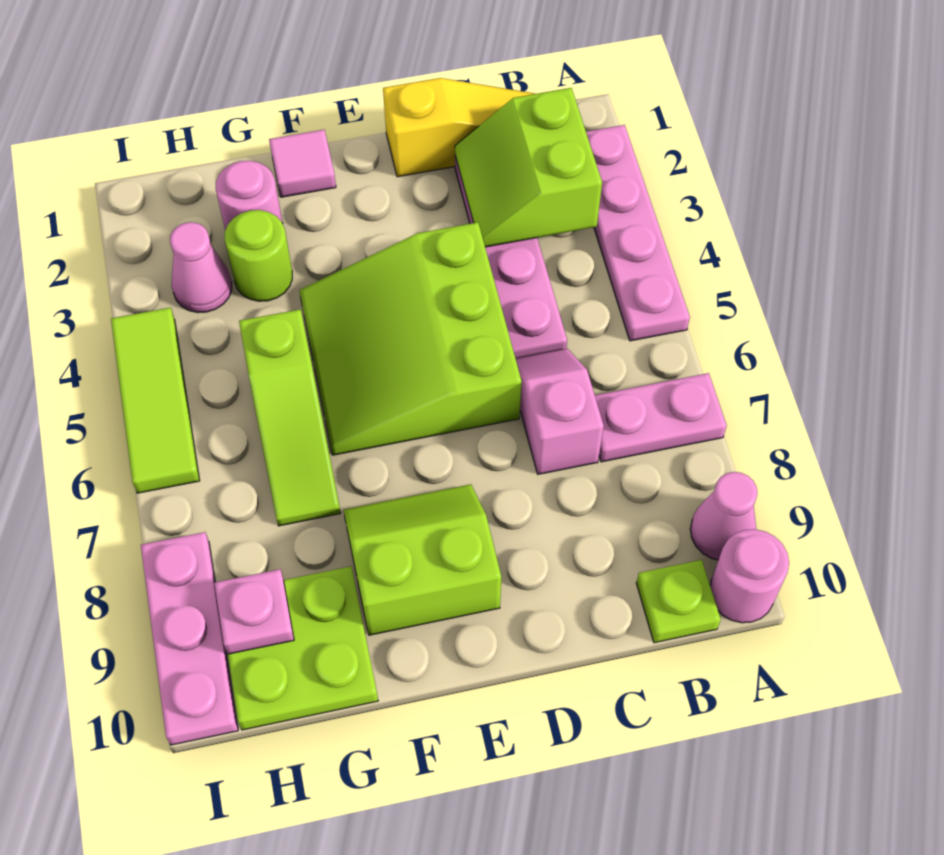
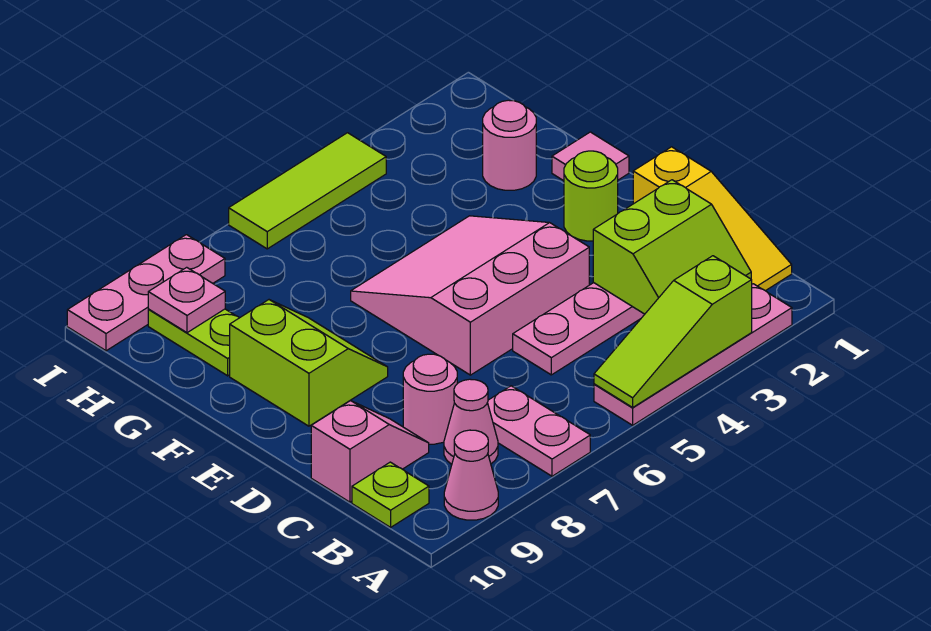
pink 1x1 round brick [710,529,789,623] -> pink 1x1 round brick moved to [403,354,457,444]
lime 2x2 slope [455,88,602,247] -> lime 2x2 slope turned to [593,180,751,314]
pink 1x2 slope [516,349,604,474] -> pink 1x2 slope moved to [311,401,429,502]
lime 3x3 slope [299,222,522,455] -> pink 3x3 slope [351,216,589,375]
lime 1x1 round brick [225,210,292,301] -> lime 1x1 round brick moved to [564,151,618,241]
lime 1x3 slope [239,309,341,526] -> lime 1x3 slope moved to [594,256,752,407]
lime 2x2 plate [228,566,378,730] -> lime 1x2 plate [148,309,239,376]
pink 1x1 cone [170,222,232,313] -> pink 1x1 cone moved to [444,379,498,464]

